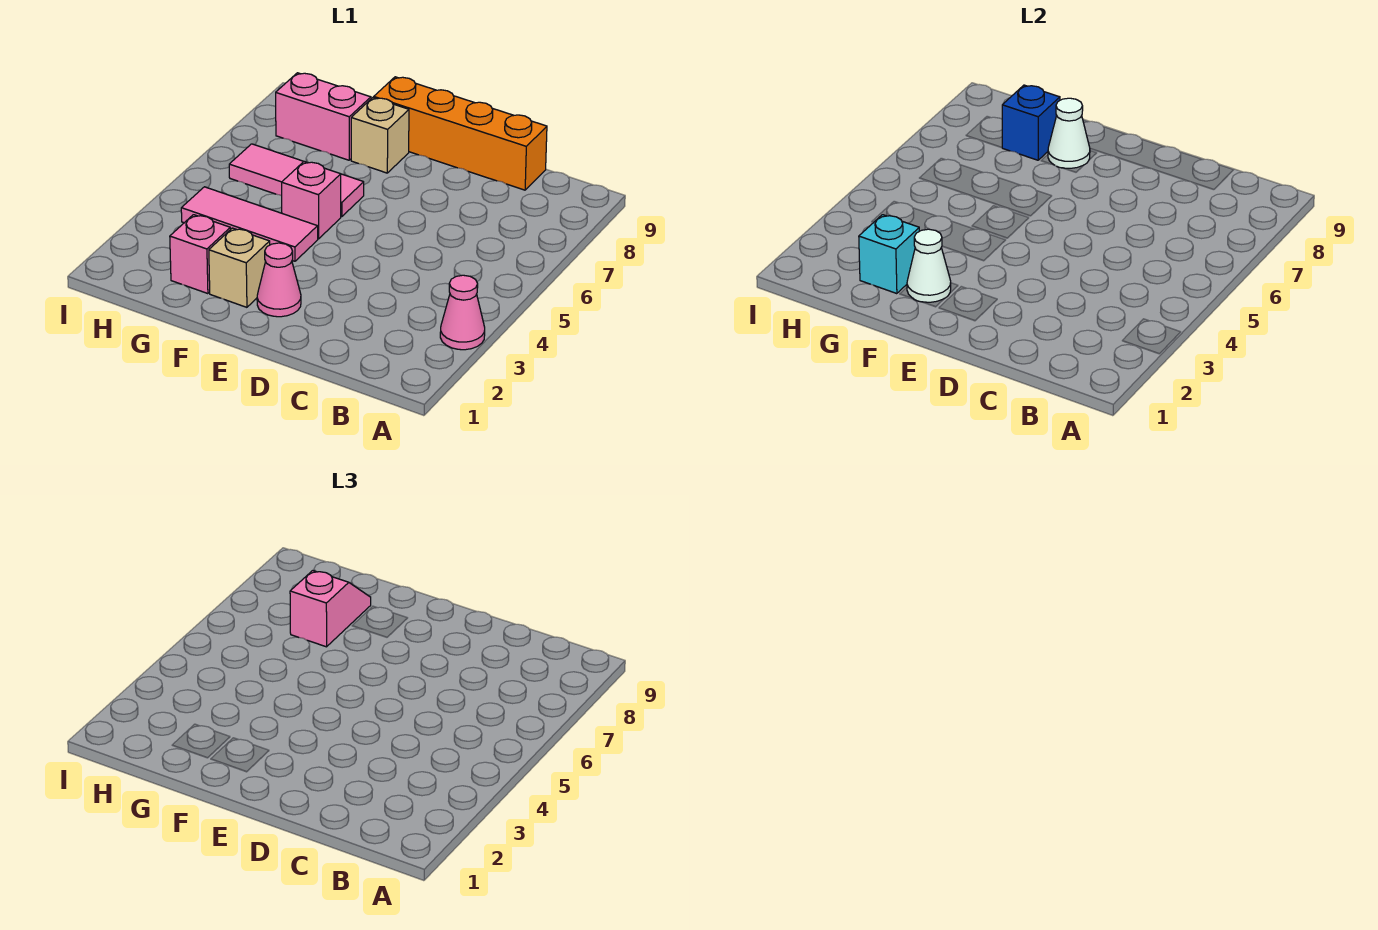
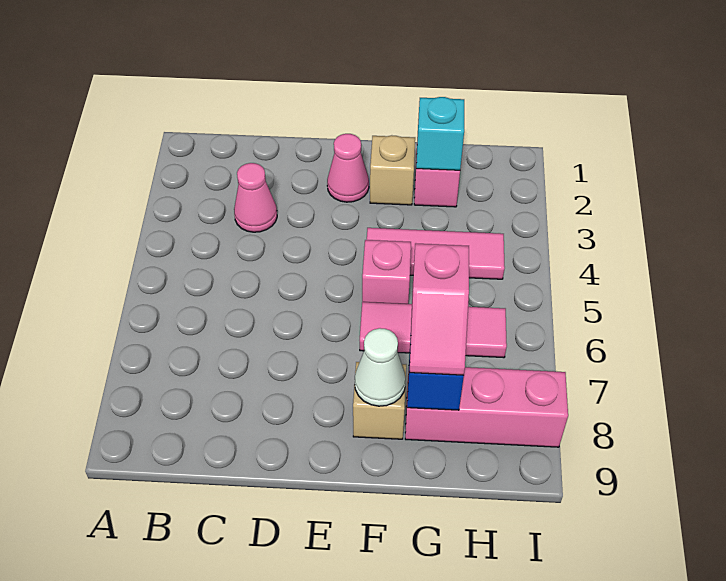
pink 1x1 cone [440,275,485,350] -> pink 1x1 cone moved to [234,163,277,232]
orange 1x4 brick [374,77,547,190] -> none
white 1x1 cone [907,229,951,302] -> none
pink 1x2 brick [276,73,371,160] -> pink 1x3 brick [405,367,568,447]

